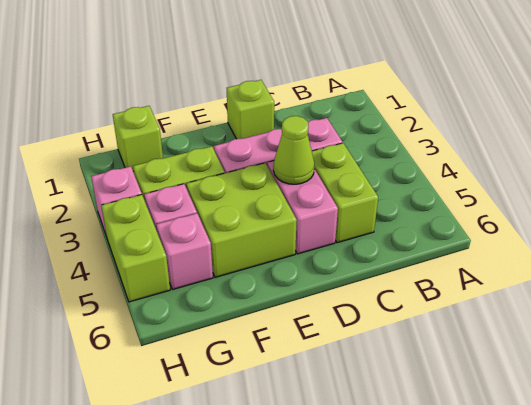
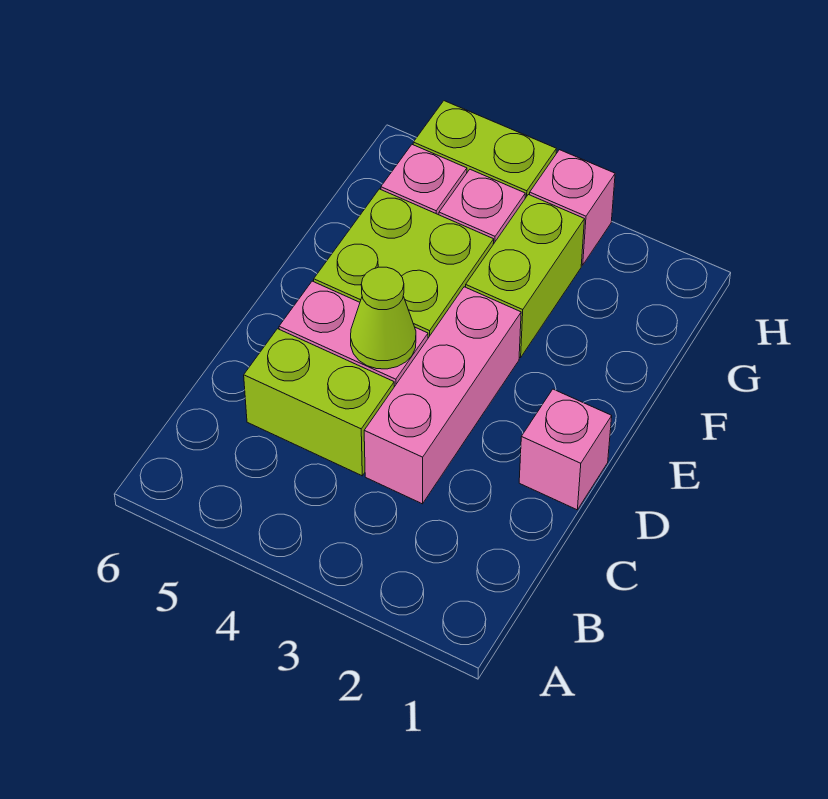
lime 1x1 brick [227,80,274,139] -> pink 1x1 brick [519,389,612,510]
lime 1x1 brick [113,106,163,172] -> none

